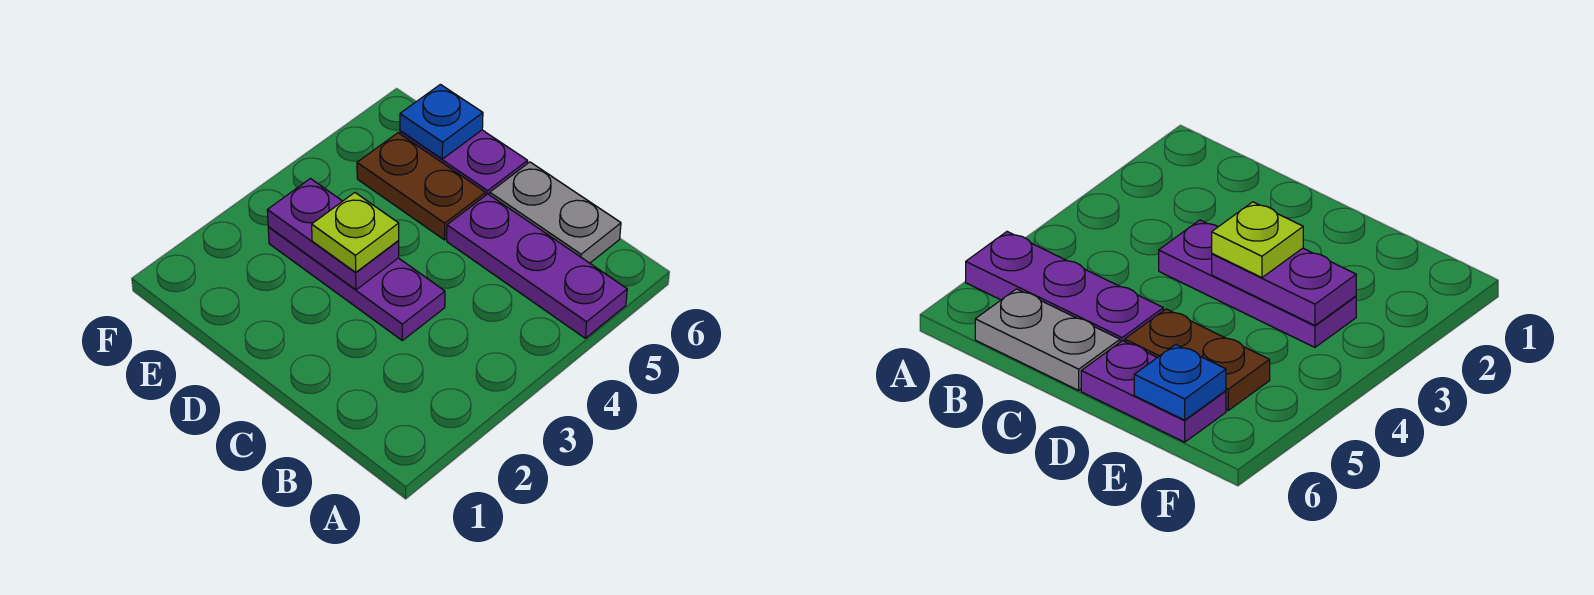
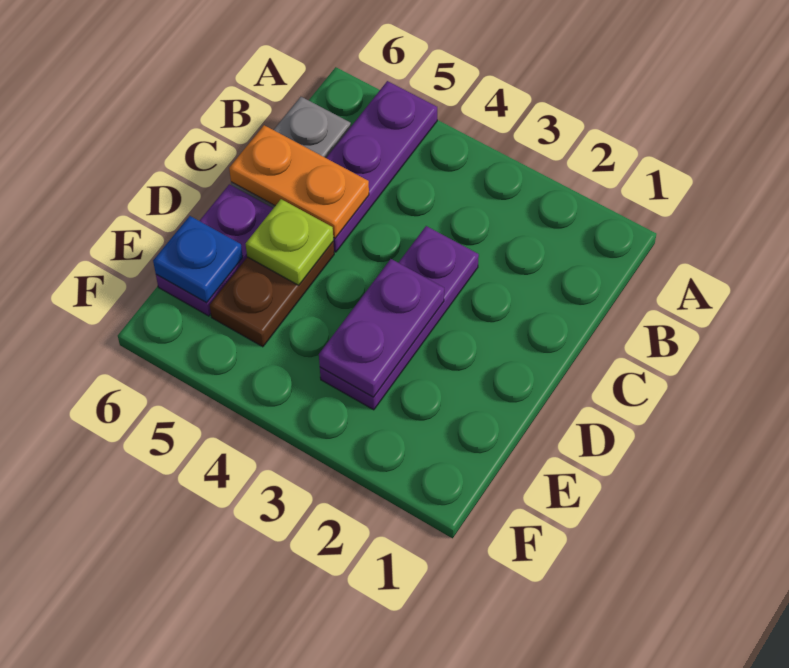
none -> orange 1x2 plate [229,125,369,238]
lime 1x1 plate [312,193,399,272] -> lime 1x1 plate moved to [246,199,333,285]

